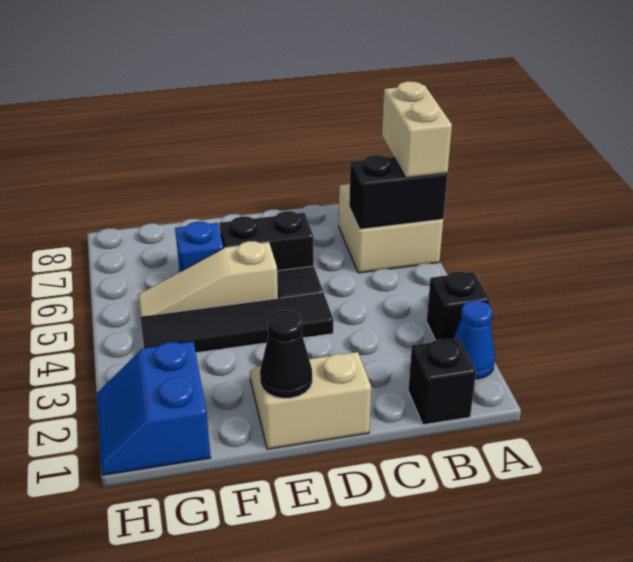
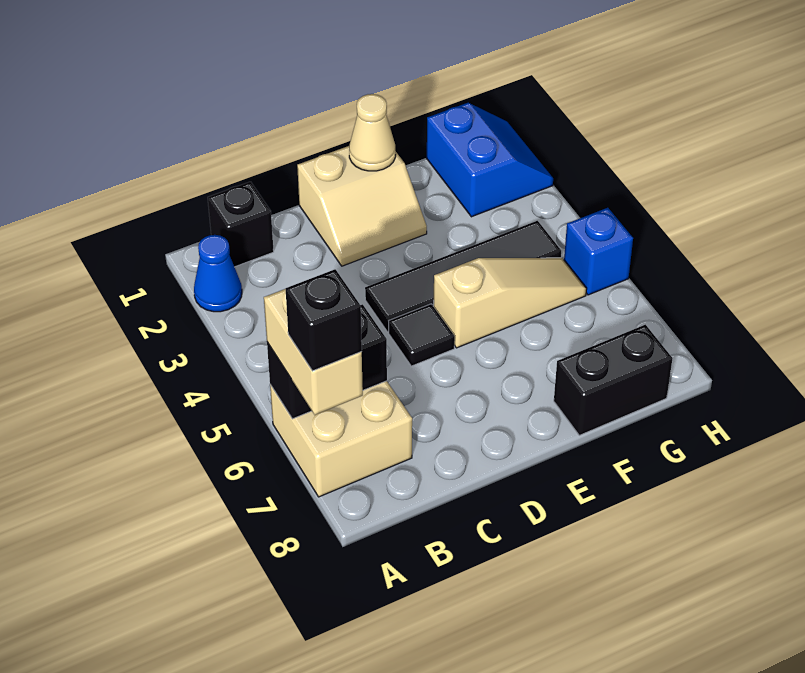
black 1x1 brick [427,272,490,340] -> black 1x1 brick moved to [286,269,362,371]
black 1x2 brick [220,211,314,271] -> black 1x2 brick moved to [554,325,673,435]
black 1x1 cone [260,310,312,398] -> tan 1x1 cone [349,94,396,171]
blue 1x1 brick [175,222,223,272] -> blue 1x1 brick moved to [564,208,633,295]

